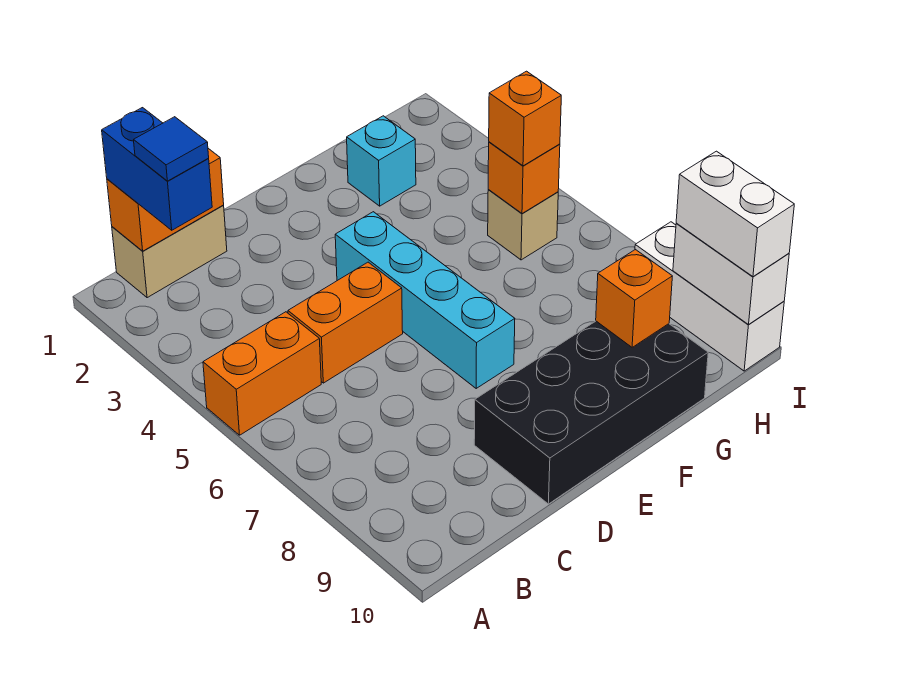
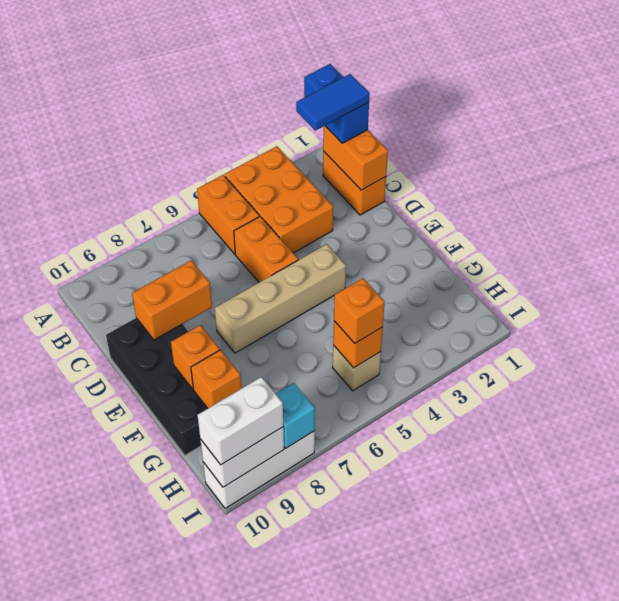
none -> orange 2x3 brick [224,146,333,253]
tan 1x2 brick [112,206,227,298] -> orange 1x2 brick [323,151,386,215]
blue 1x2 brick [102,108,212,230] -> blue 1x2 brick turned to [304,64,369,143]
blue 1x1 tile [134,117,209,181] -> blue 1x2 tile [296,74,370,131]
none -> orange 1x2 brick [132,261,212,340]
cyan 1x4 brick [335,212,515,388] -> tan 1x4 brick [215,244,346,353]
none -> orange 1x1 brick [171,325,220,389]
cyan 1x1 brick [347,116,416,206] -> cyan 1x1 brick moved to [276,383,315,449]

